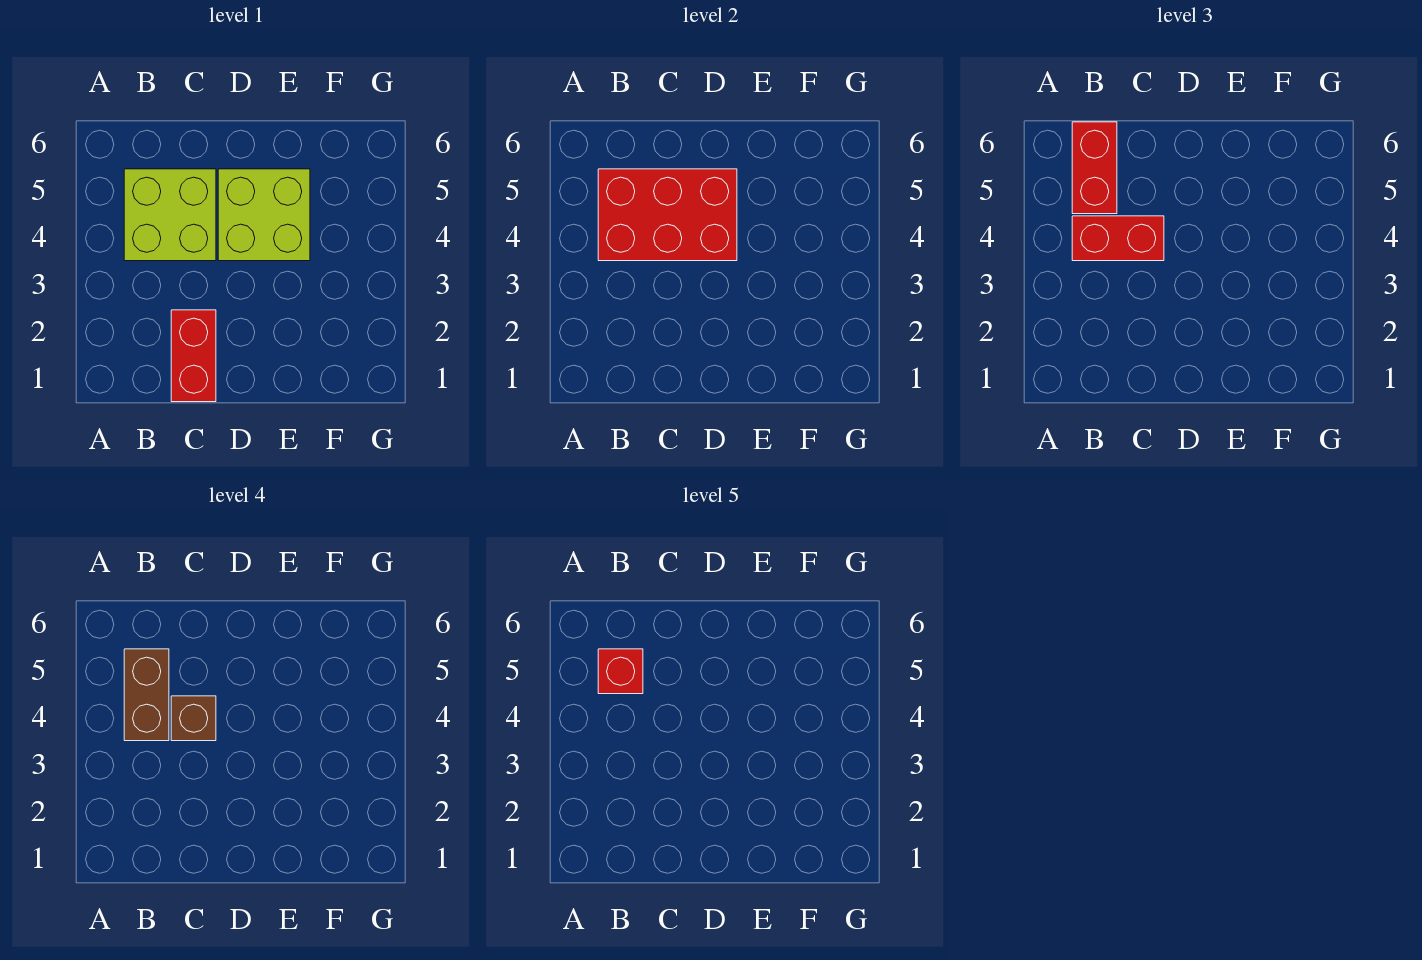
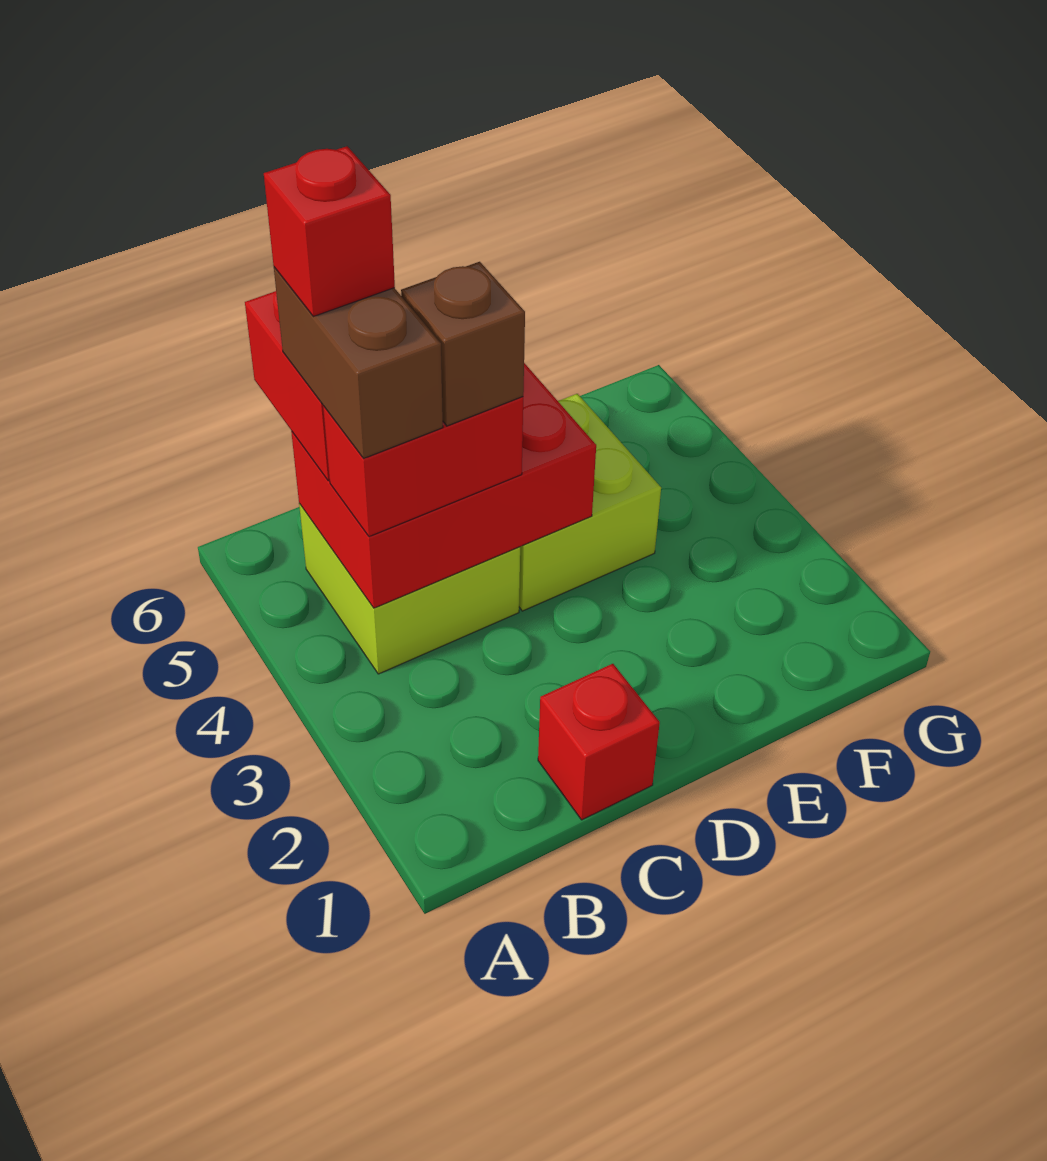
red 1x2 brick [171,310,216,402] -> red 1x1 brick [538,664,660,820]

